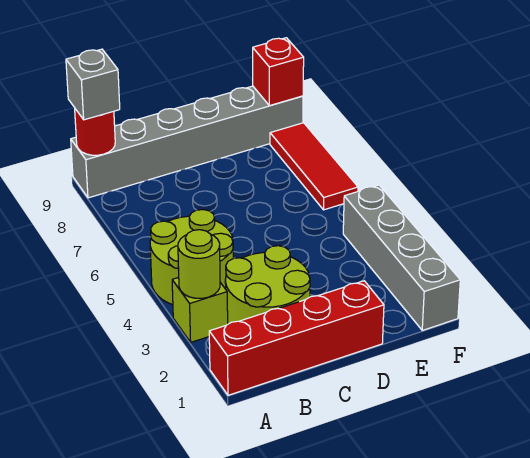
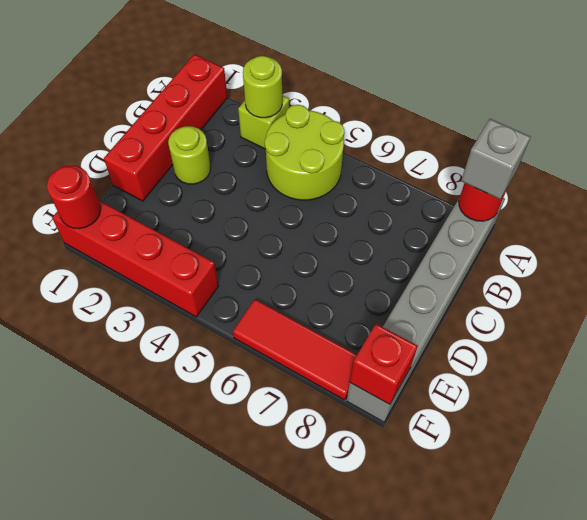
lime 2x2 round brick [225,246,310,324] -> lime 1x1 round brick [168,126,211,184]
grey 1x4 brick [343,185,460,330] -> red 1x4 brick [52,200,218,317]
none -> red 1x1 round brick [47,165,101,229]

